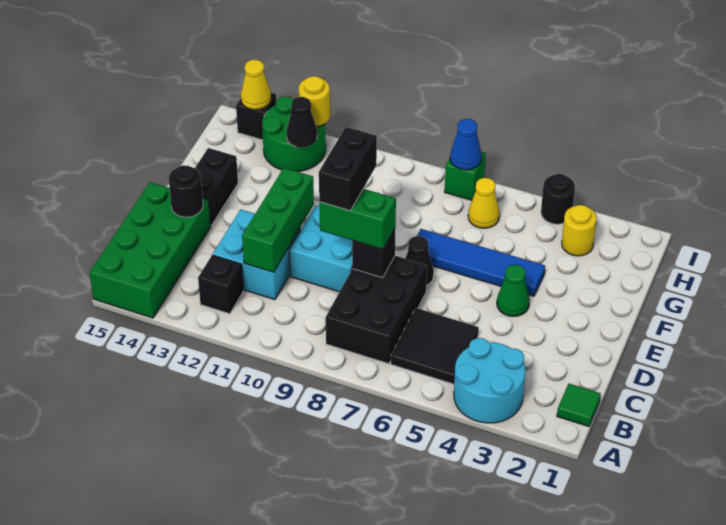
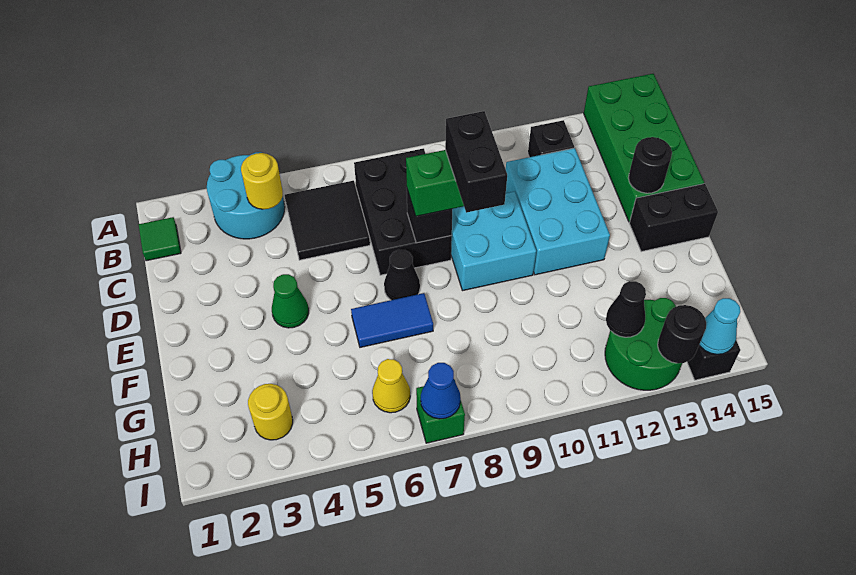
cyan 2x2 brick [213,209,301,300] -> cyan 2x3 brick [506,148,610,275]
green 1x3 brick [242,168,314,272] -> none
black 1x2 brick [195,148,238,226] -> black 1x2 brick turned to [629,184,718,252]
blue 1x4 tile [417,229,545,296] -> blue 1x2 tile [351,293,433,347]
black 1x1 round brick [541,174,575,224] -> black 1x1 round brick moved to [658,305,706,363]
yellow 1x1 round brick [299,76,330,126] -> yellow 1x1 round brick moved to [241,153,283,209]
yellow 1x1 cone [241,60,271,110] -> cyan 1x1 cone [699,298,740,354]

